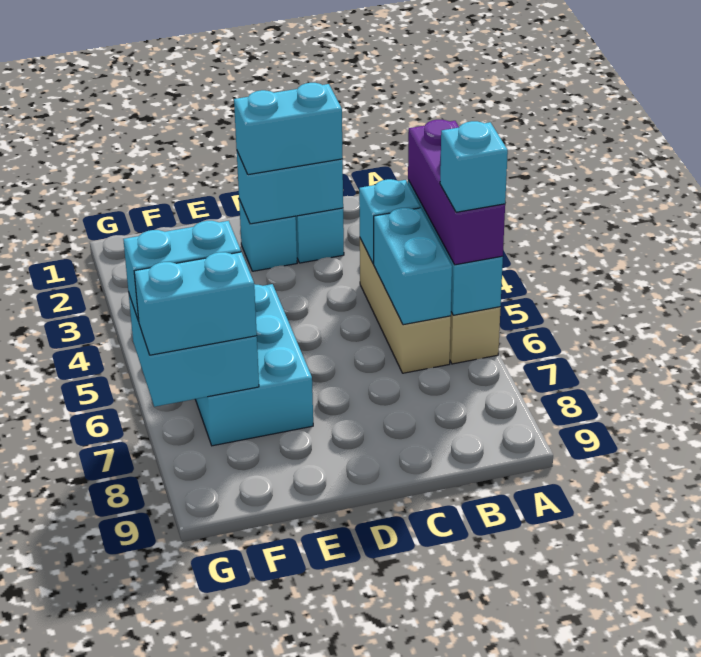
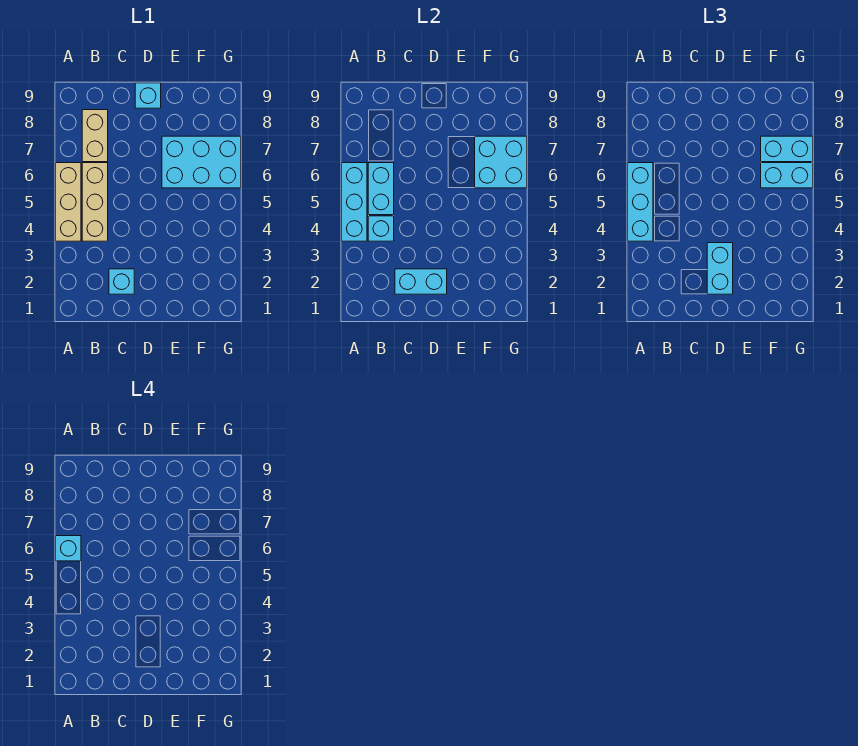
purple 1x3 brick [408,120,505,265] -> cyan 1x3 brick [628,163,653,241]
none -> tan 1x2 brick [82,110,108,162]
cyan 1x2 brick [234,83,343,175] -> cyan 1x2 brick turned to [707,243,733,294]
cyan 1x1 brick [239,199,297,271] -> cyan 1x1 brick moved to [135,83,161,108]
cyan 2x3 brick [195,284,313,446] -> cyan 2x3 brick turned to [162,136,241,188]

